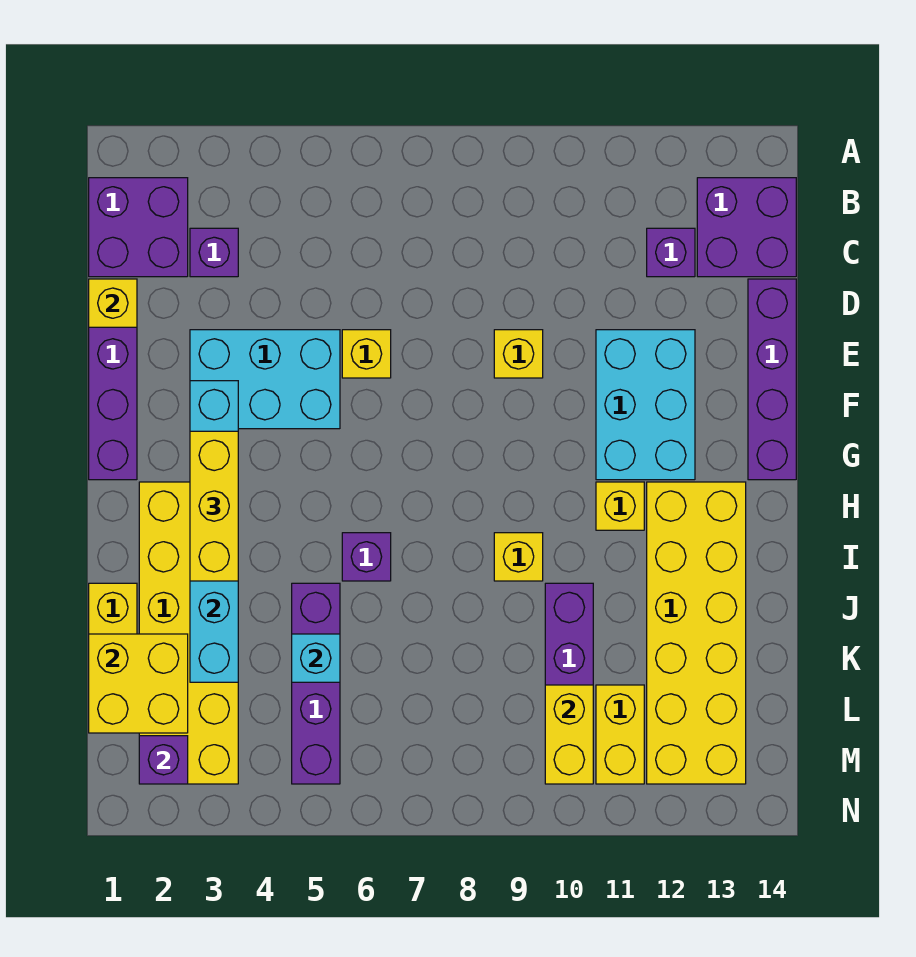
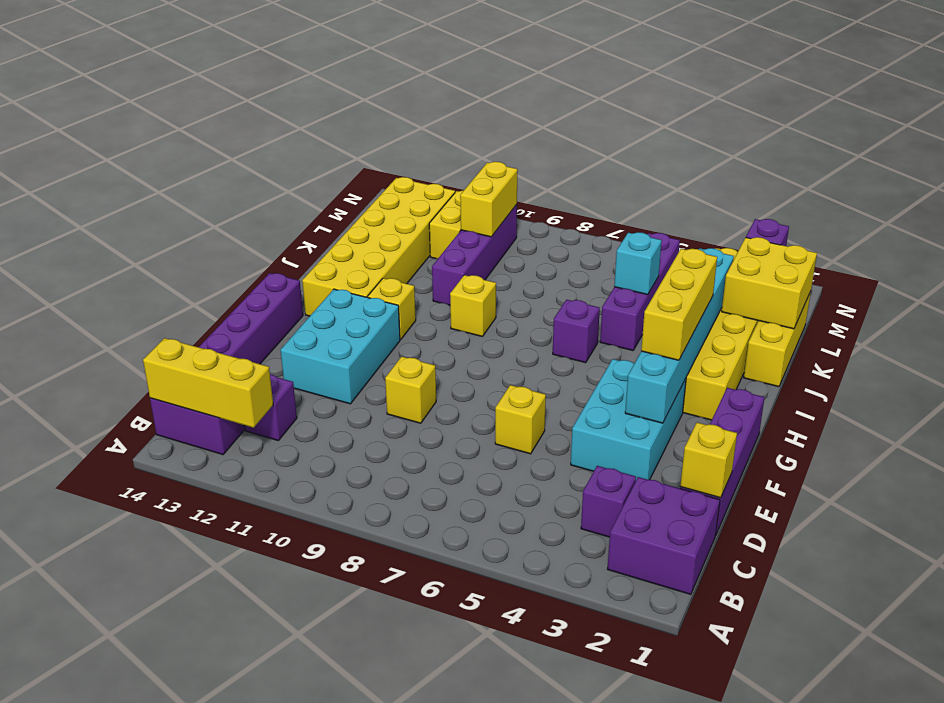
none -> yellow 1x3 brick [143,338,273,428]
cyan 2x3 brick [190,330,340,429] -> cyan 2x3 brick turned to [571,359,686,480]

